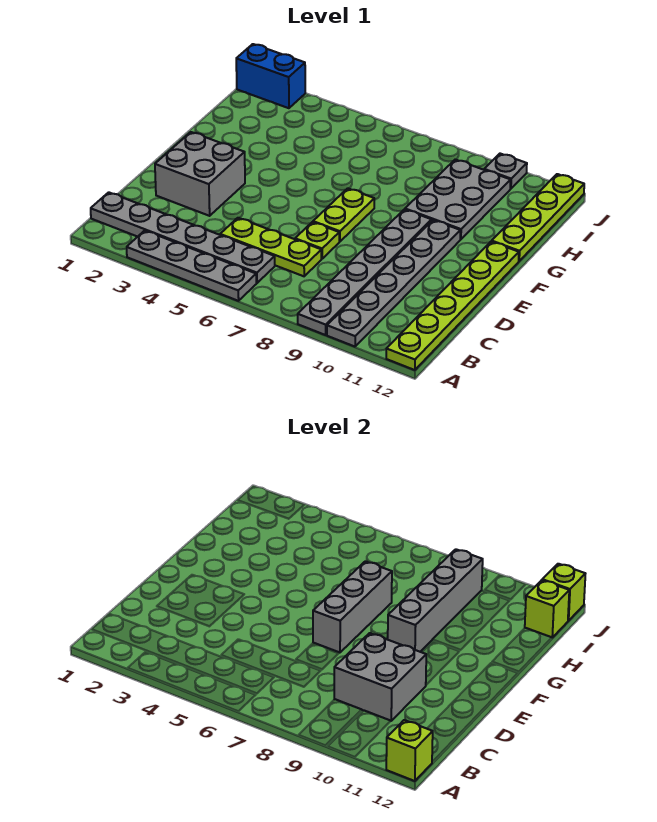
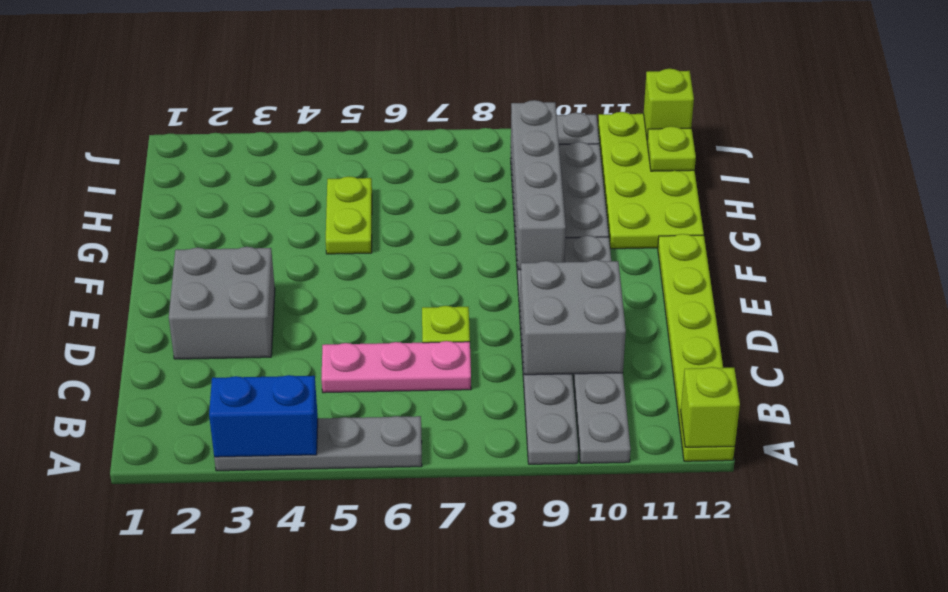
grey 1x6 plate [91,192,275,283] -> none
lime 1x3 plate [220,218,321,276] -> pink 1x3 plate [321,341,471,393]
lime 1x2 plate [313,188,374,241] -> lime 1x2 plate moved to [326,177,372,254]
grey 1x3 brick [313,561,392,652] -> none
lime 1x4 plate [492,174,584,261] -> lime 2x4 plate [598,112,704,249]
lime 1x1 brick [525,580,569,637] -> lime 1x1 plate [647,126,696,171]
blue 1x2 brick [236,44,305,108] -> blue 1x2 brick moved to [209,375,318,457]

